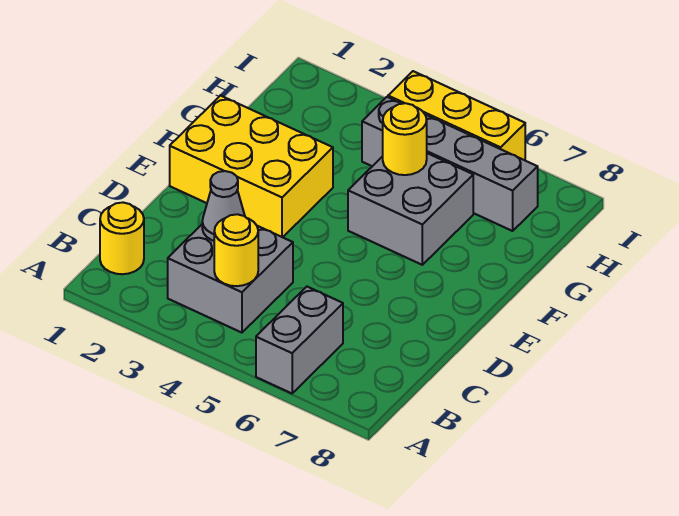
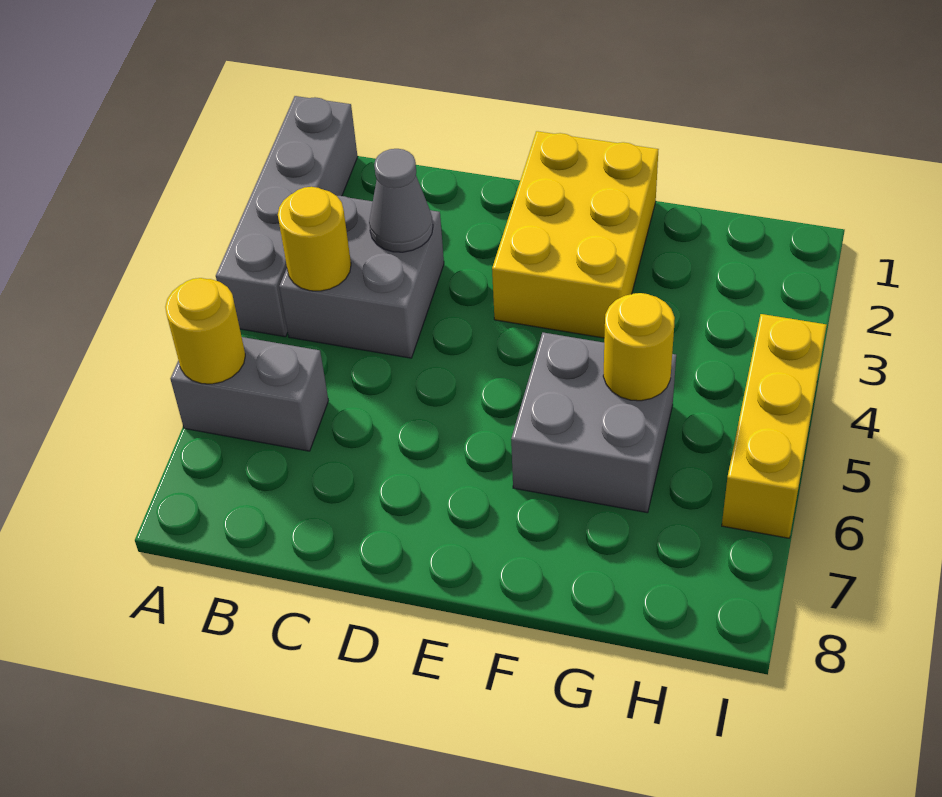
yellow 1x1 round brick [100,203,144,274] -> yellow 1x1 round brick moved to [165,278,245,384]
grey 1x4 brick [362,97,538,231] -> grey 1x4 brick moved to [216,96,358,337]

